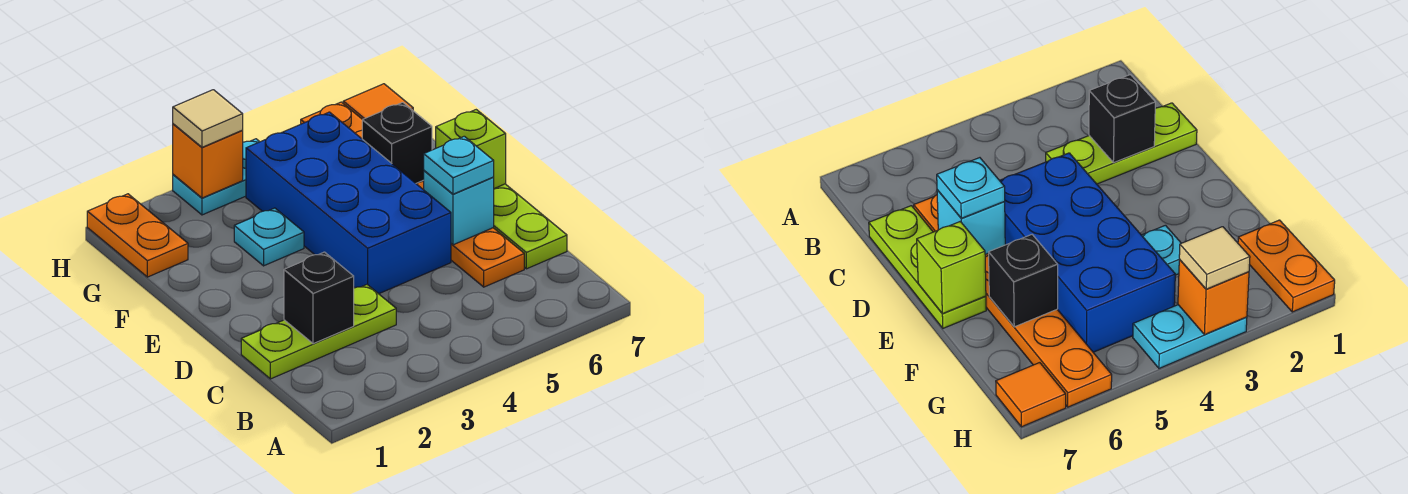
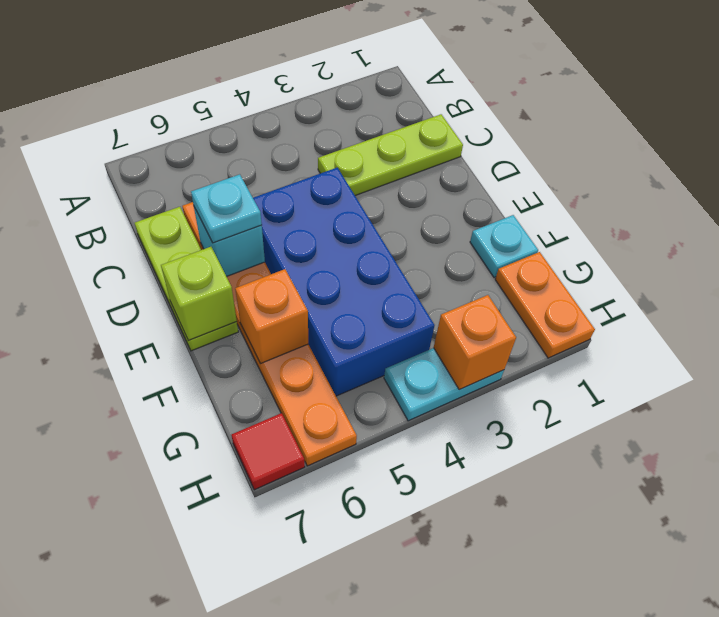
black 1x1 brick [284,252,354,344] -> none
cyan 1x1 plate [234,208,304,266] -> cyan 1x1 plate moved to [470,215,538,278]
black 1x1 brick [362,102,432,183] -> orange 1x1 brick [235,269,308,364]
tan 1x1 tile [173,90,243,147] -> none
orange 1x1 tile [343,84,413,119] -> red 1x1 tile [232,413,305,490]

